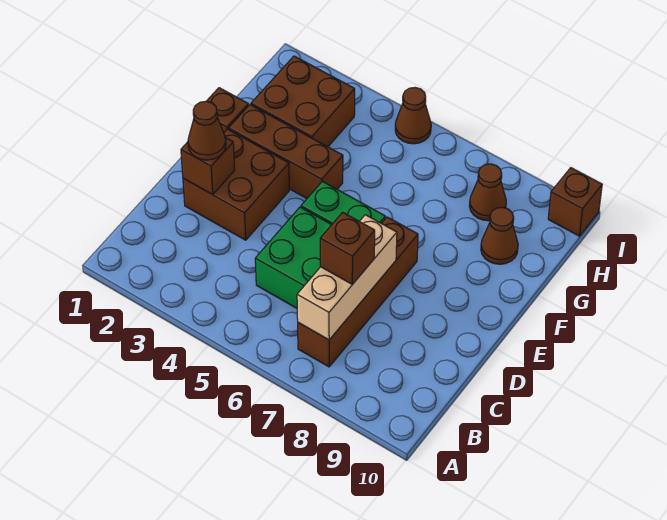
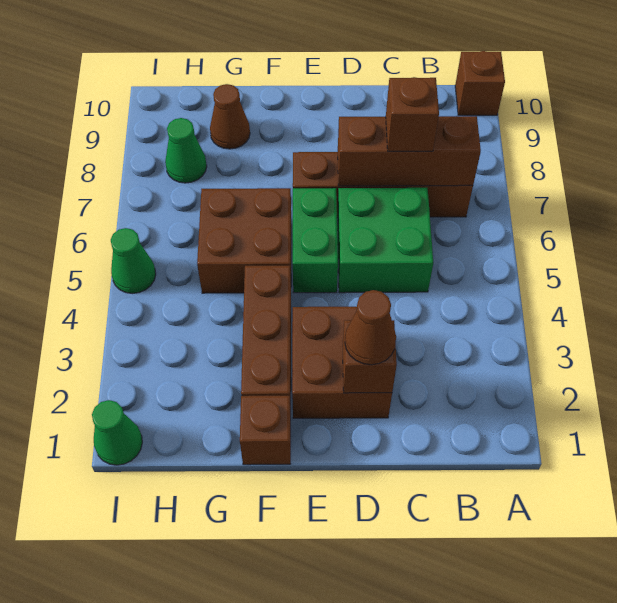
tan 1x3 brick [297,215,397,340] -> brown 1x3 brick [338,116,481,186]
brown 2x2 brick [251,56,355,147] -> brown 2x2 brick moved to [197,188,291,293]
brown 1x1 cone [469,164,506,221] -> green 1x1 cone [165,118,207,183]
none -> green 1x1 cone [92,400,142,465]
brown 1x1 cone [395,88,431,144] -> green 1x1 cone [111,228,156,293]
brown 1x1 brick [548,168,602,236] -> brown 1x1 brick moved to [455,51,505,115]

